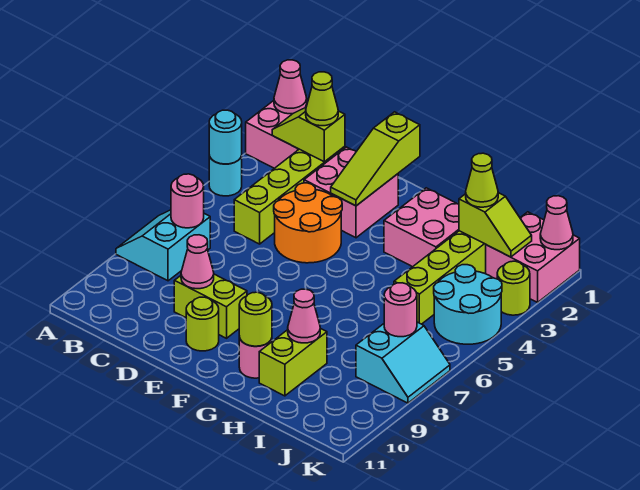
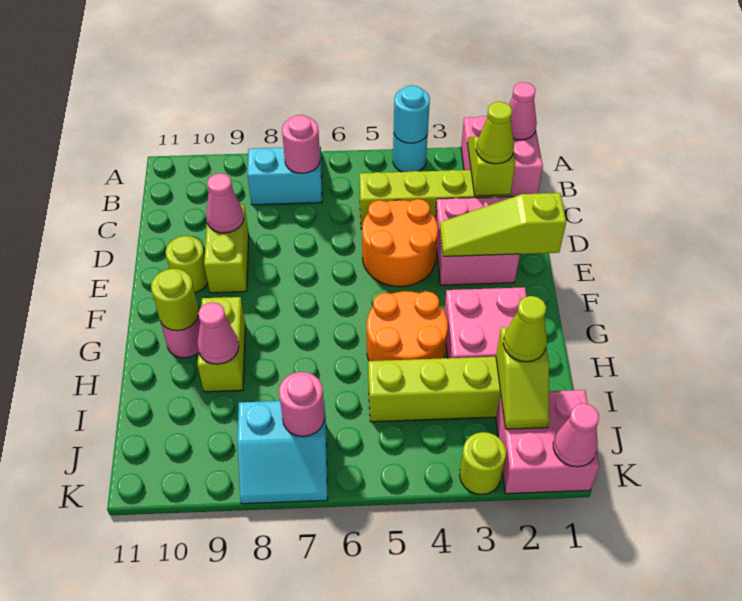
none -> orange 2x2 round brick [367,291,448,361]
lime 1x2 brick [259,328,327,396] -> lime 1x2 brick turned to [198,297,246,392]
cyan 2x2 round brick [434,265,502,344] -> none

